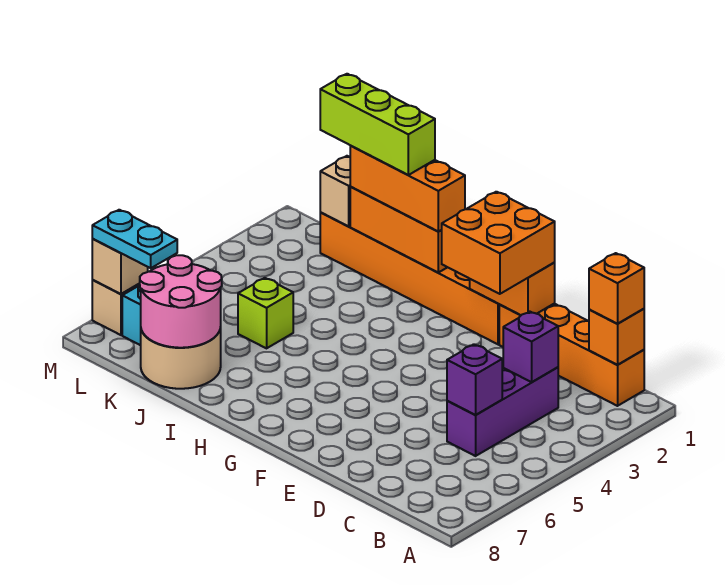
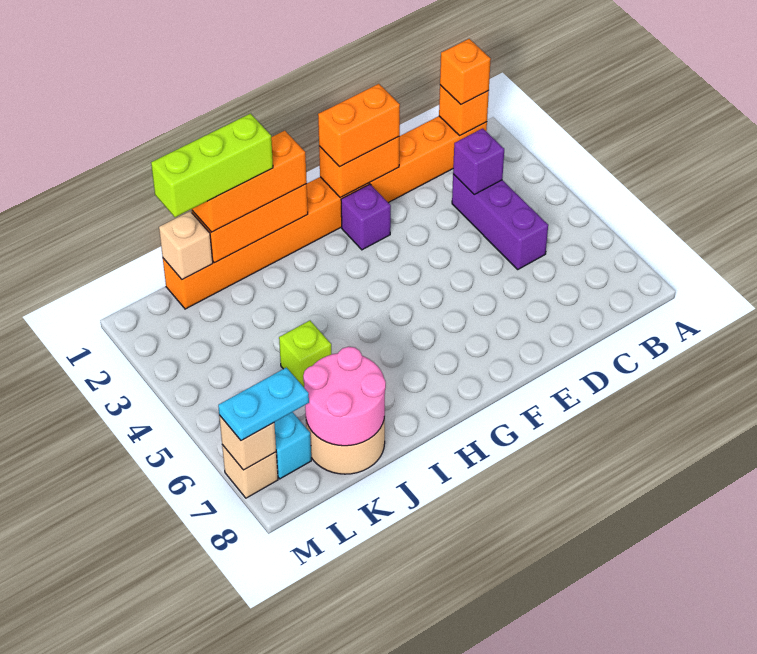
purple 1x1 brick [447,344,502,415] -> purple 1x1 brick moved to [341,184,391,250]
orange 2x2 brick [442,192,555,294] -> orange 1x2 brick [318,84,400,167]

